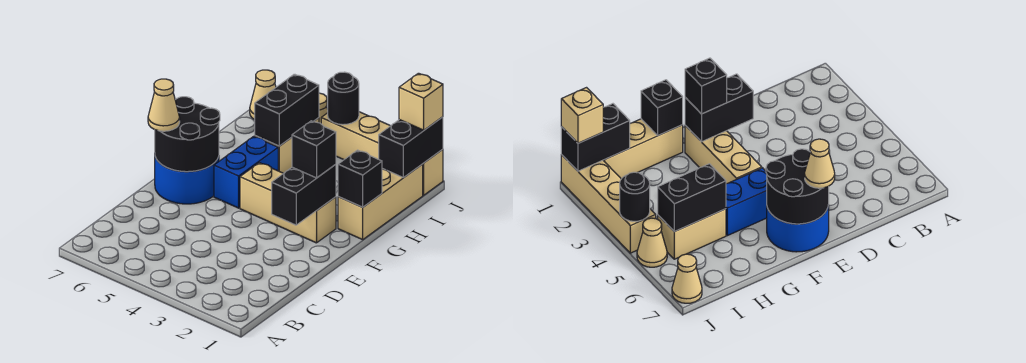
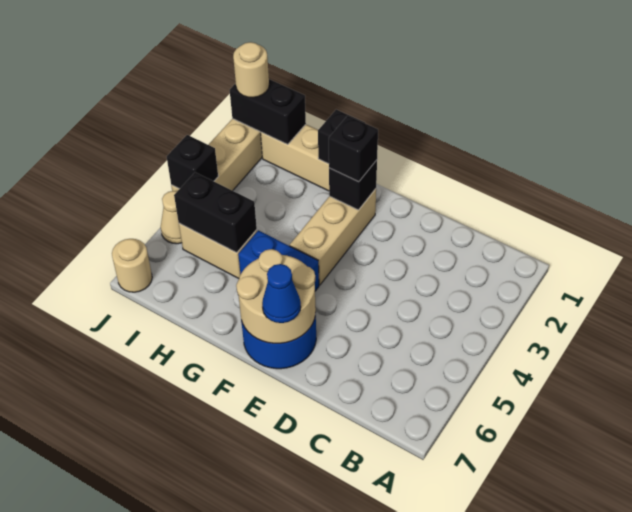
black 1x2 brick [272,164,336,225] -> black 1x1 brick [329,160,377,210]
black 2x2 round brick [155,97,220,172] -> tan 2x2 round brick [236,249,316,343]
tan 1x1 cone [148,79,180,131] -> blue 1x1 cone [262,264,301,323]
tan 1x1 brick [399,73,443,130] -> tan 1x1 round brick [233,42,269,97]
black 1x1 round brick [328,72,359,125] -> black 1x1 brick [167,135,218,189]
tan 1x1 cone [250,70,276,120] -> tan 1x1 round brick [112,239,152,292]

